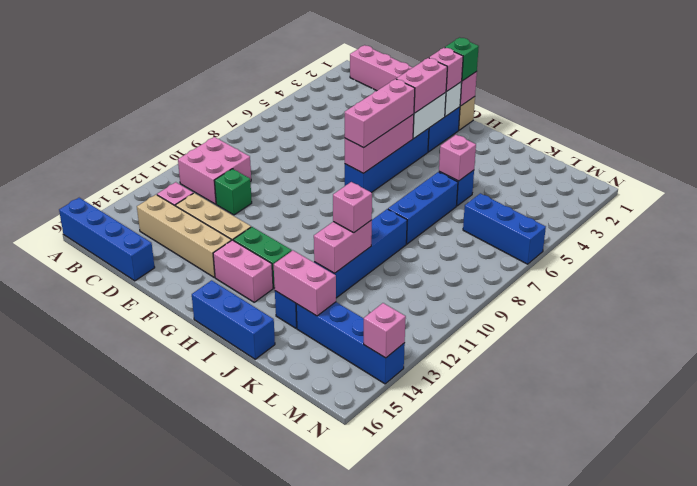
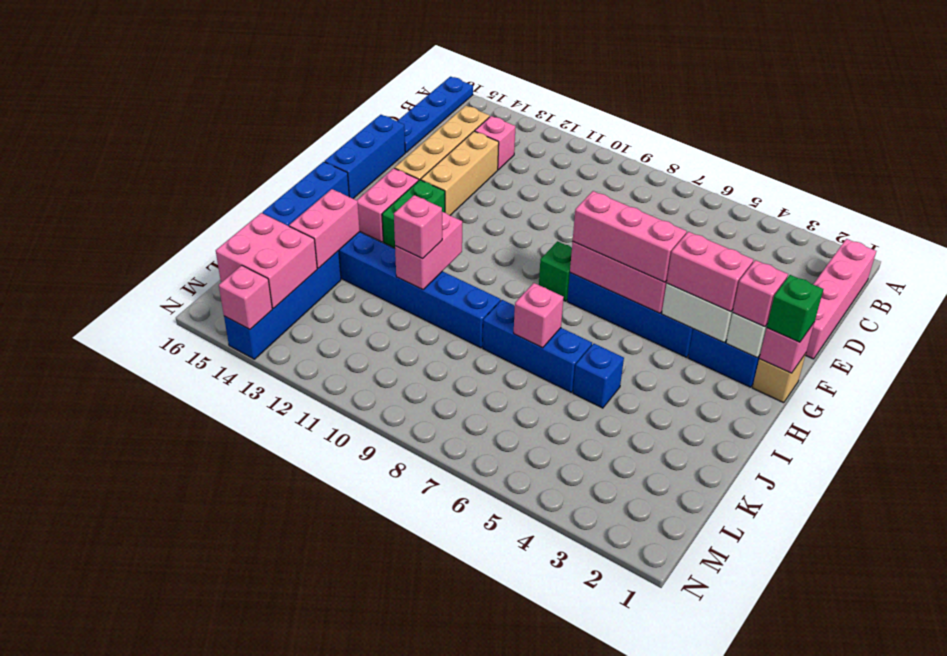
blue 1x4 brick [59,198,155,281] -> blue 1x4 plate [397,77,473,153]
pink 2x2 brick [178,137,251,204] -> pink 2x2 brick moved to [216,213,317,308]
green 1x1 brick [214,169,252,215] -> green 1x1 brick moved to [539,241,572,301]
pink 1x1 brick [439,135,476,181] -> pink 1x1 brick moved to [514,283,564,348]
pink 1x2 brick [314,220,372,273] -> pink 1x2 brick turned to [395,212,462,290]
blue 1x3 brick [463,193,546,264] -> blue 1x3 brick moved to [325,115,405,198]

